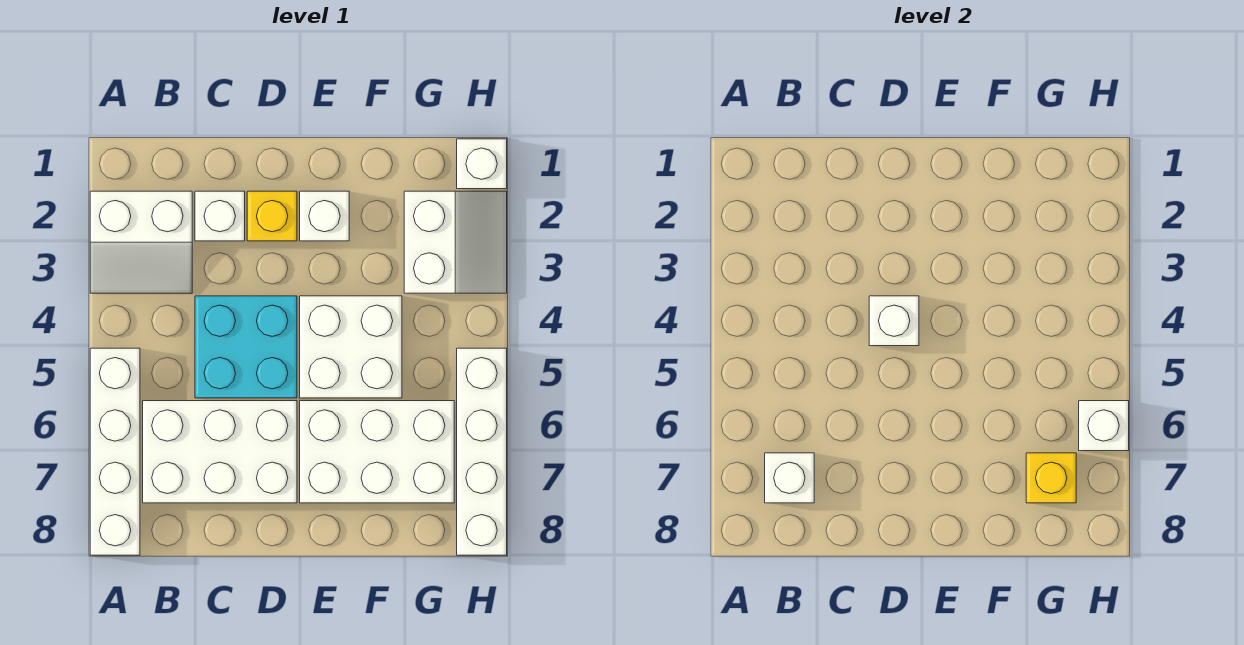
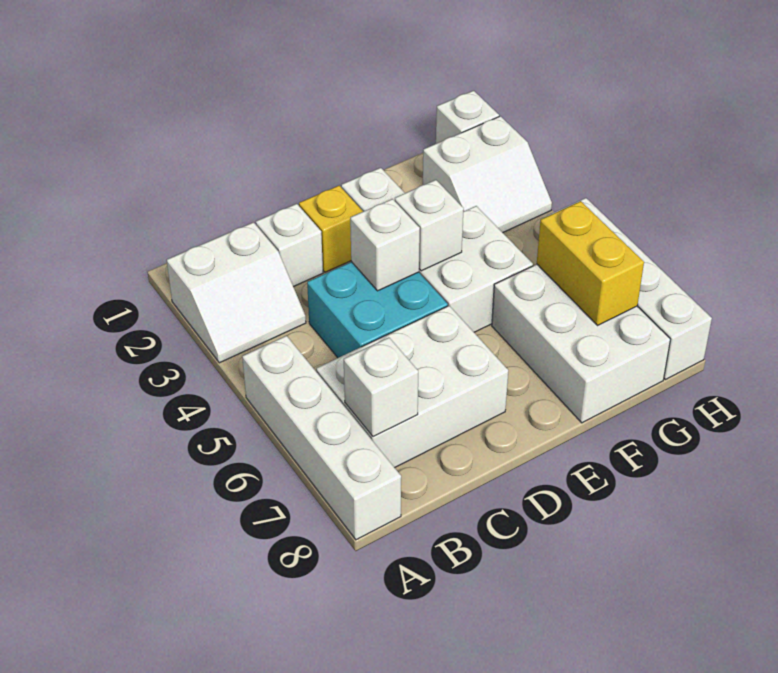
white 2x3 brick [300,401,454,503] -> white 2x3 brick turned to [492,264,670,423]
white 2x2 slope [404,191,507,293] -> white 2x2 slope turned to [423,116,552,233]
yellow 1x1 brick [1026,453,1076,503] -> yellow 1x2 brick [537,201,644,325]
white 1x1 brick [1079,401,1129,451] -> white 1x1 brick moved to [395,180,464,271]

